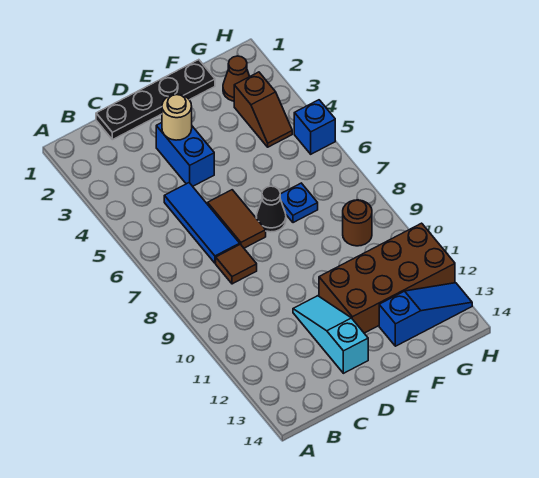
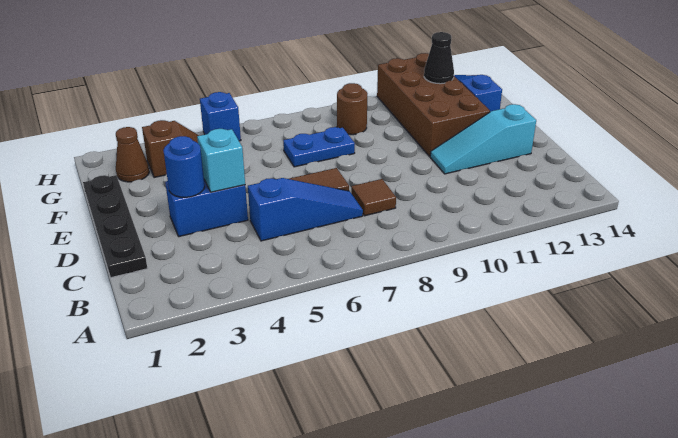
blue 1x3 tile [164,183,240,263] -> blue 1x3 slope [248,178,363,241]
tan 1x1 round brick [162,94,192,140] -> blue 1x1 round brick [163,136,205,197]
none -> cyan 1x1 brick [197,129,245,192]
black 1x1 cone [256,186,286,232] -> black 1x1 cone moved to [424,32,454,84]
blue 1x1 plate [280,183,318,223] -> blue 1x2 plate [283,127,355,167]

